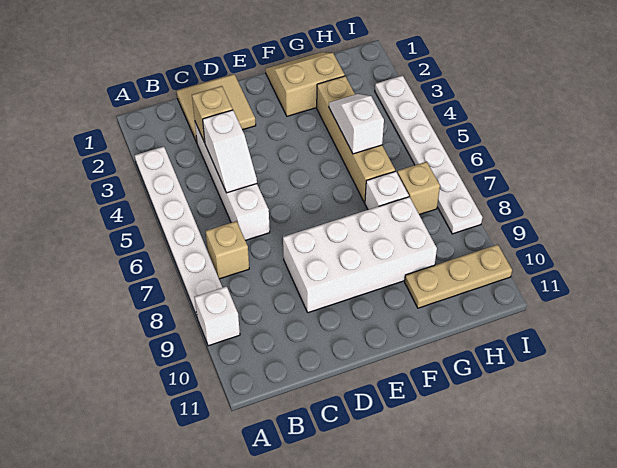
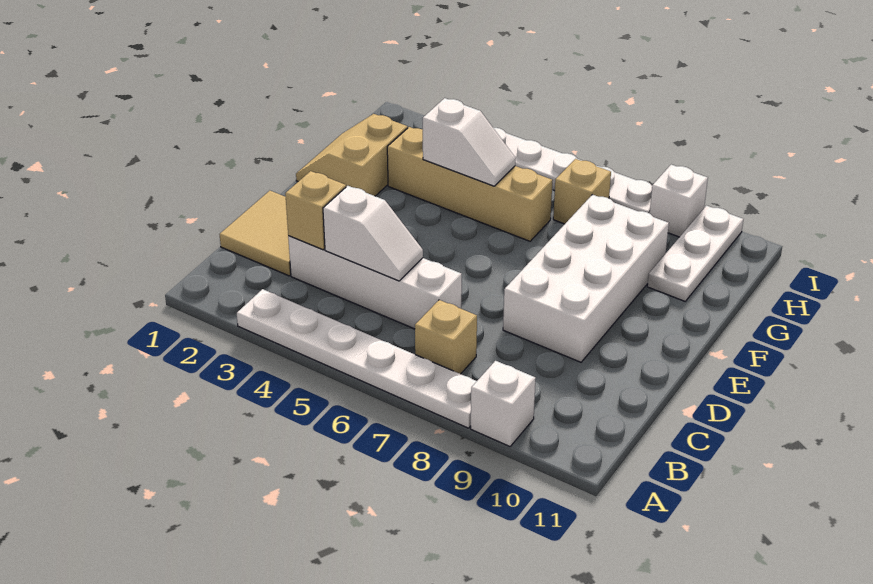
white 1x2 slope [329,94,384,154] -> white 1x2 slope turned to [423,98,515,186]
white 1x1 brick [365,171,409,210] -> white 1x1 brick moved to [650,165,708,237]
tan 1x3 plate [405,245,512,308] -> white 1x3 plate [647,206,743,301]

